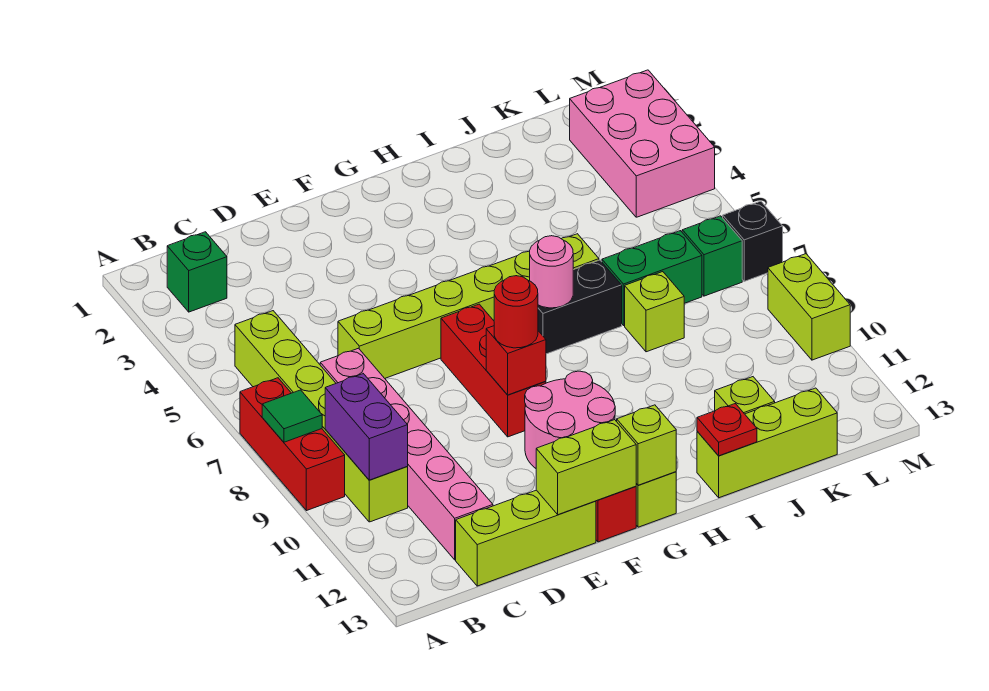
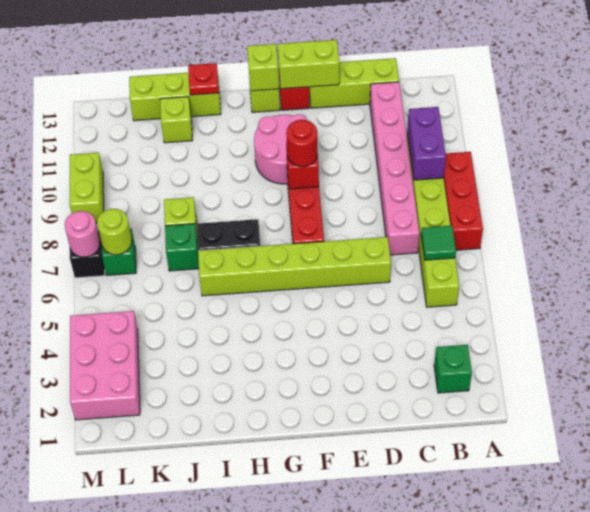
green 1x1 tile [262,390,322,442] -> green 1x1 tile moved to [421,226,456,260]
pink 1x1 round brick [529,236,573,308] -> pink 1x1 round brick moved to [65,211,100,257]
green 1x2 brick [602,231,702,326] -> green 1x1 brick [165,224,199,271]
none -> lime 1x1 round brick [97,209,132,255]

